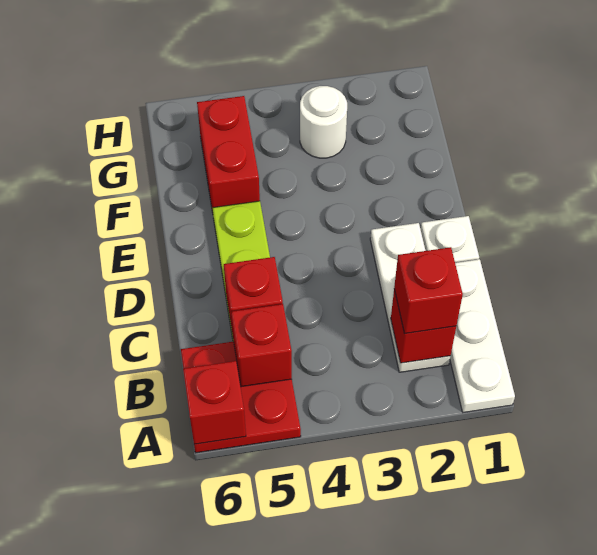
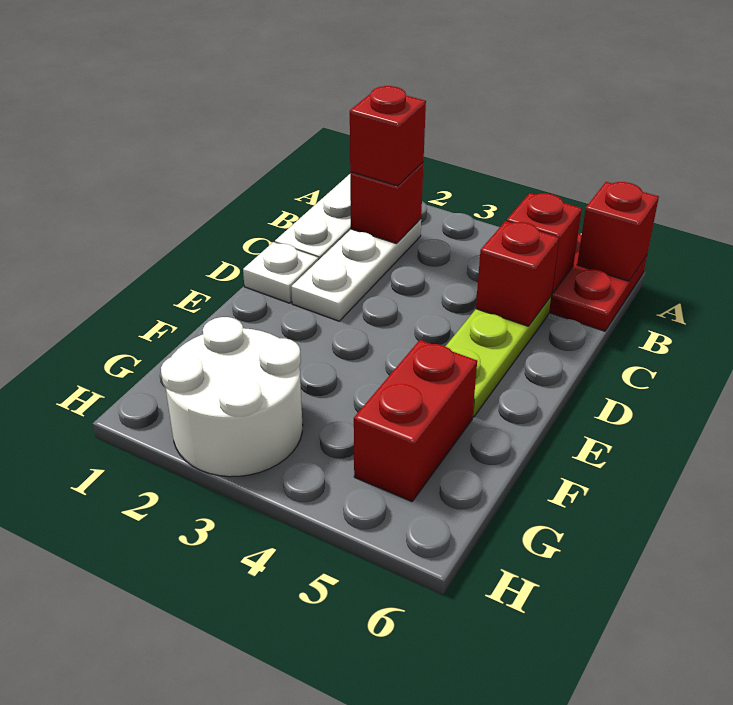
white 1x1 round brick [300,86,347,158] -> white 2x2 round brick [161,317,303,477]

